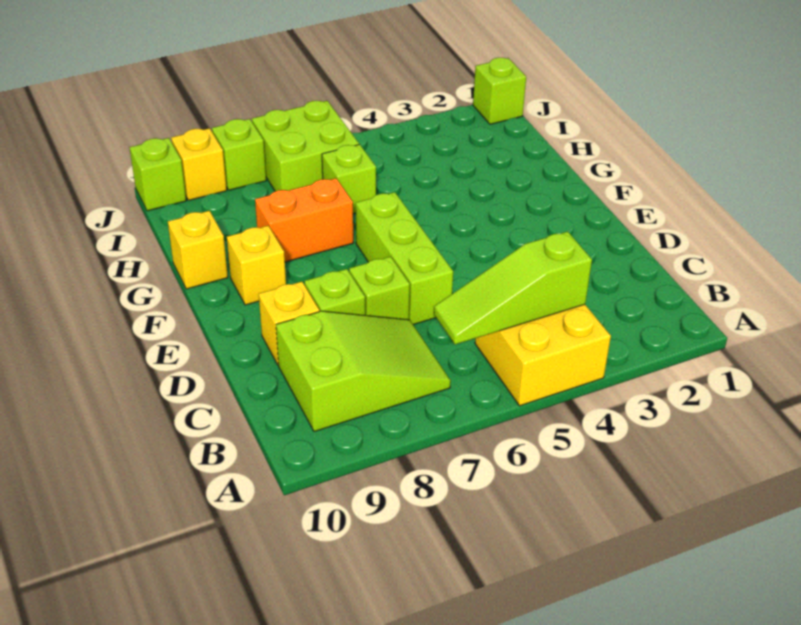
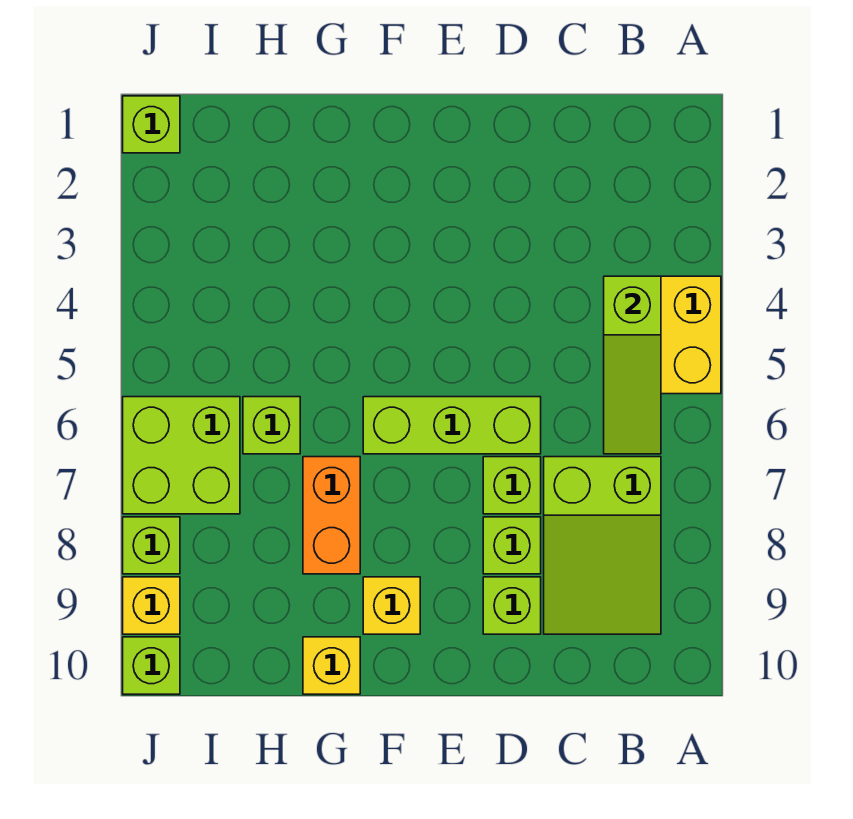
lime 2x3 slope [276,311,451,432] -> lime 2x3 slope turned to [544,457,661,634]
yellow 1x1 brick [259,282,320,365] -> lime 1x1 brick [483,577,541,634]

